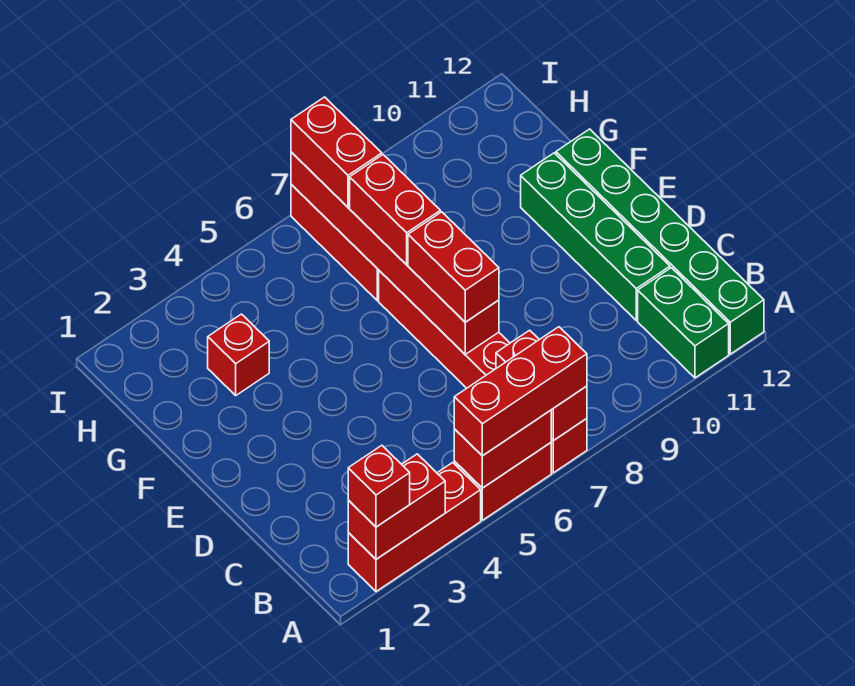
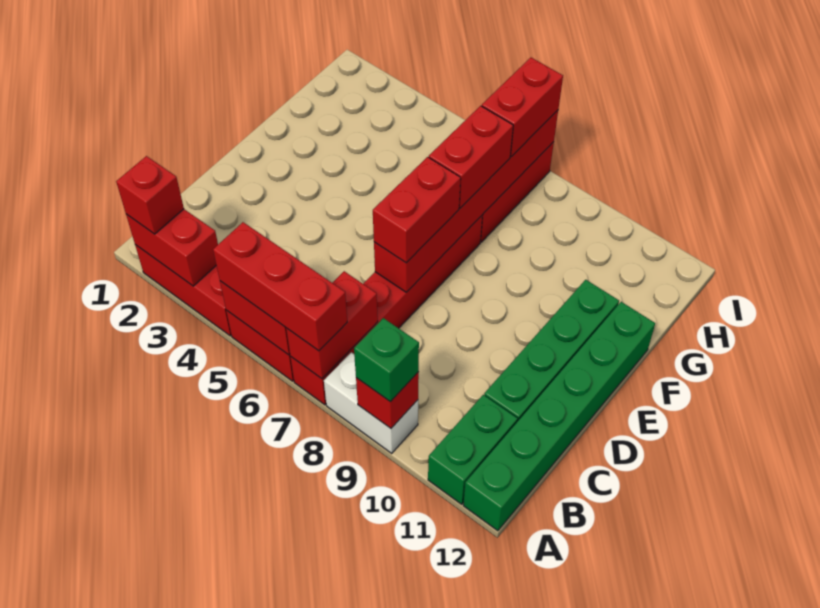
none -> white 1x2 brick [324,352,418,453]
none -> green 1x1 brick [354,318,419,402]
red 1x1 brick [208,314,269,395] -> red 1x1 brick moved to [356,372,419,428]

